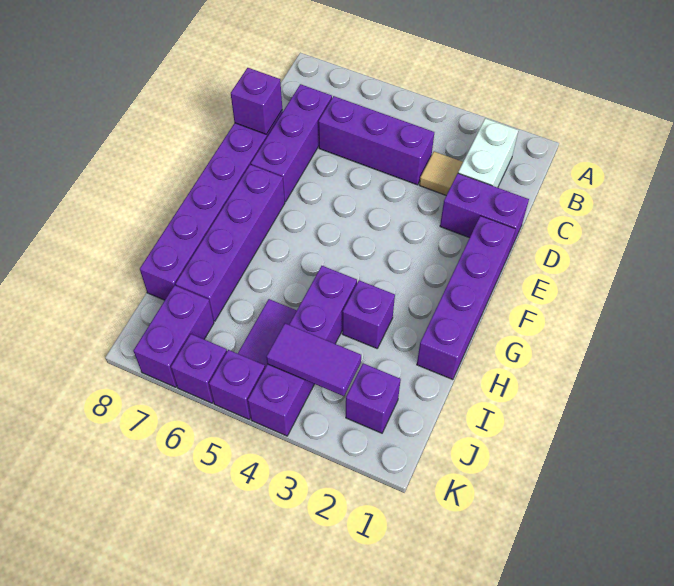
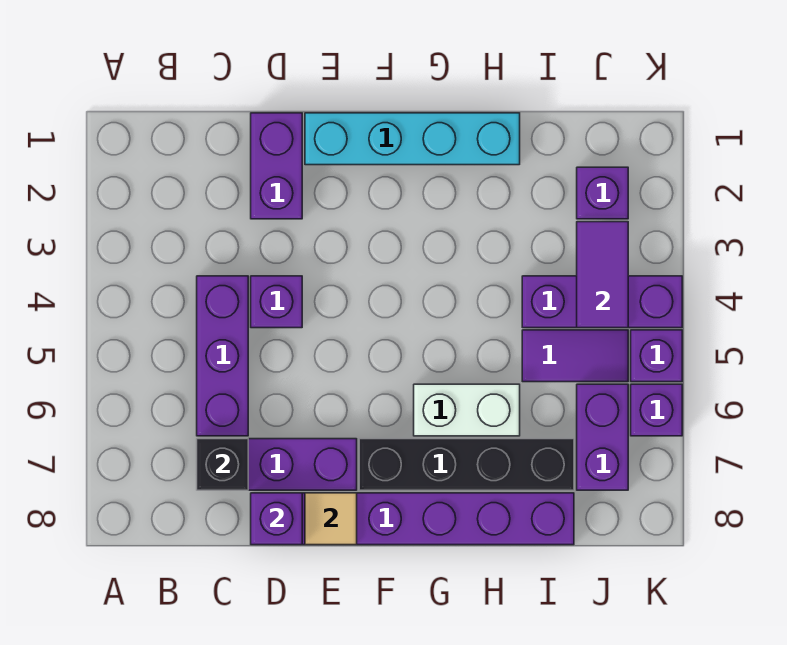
white 1x2 brick [458,118,518,188] -> white 1x2 brick moved to [414,384,520,436]
tan 1x1 tile [419,152,463,195] -> tan 1x1 tile moved to [305,493,357,545]
none -> black 1x1 brick [197,439,248,490]
purple 1x4 brick [417,216,516,380] -> cyan 1x4 brick [305,113,520,165]
purple 1x4 brick [176,165,285,321] -> black 1x4 brick [359,439,574,490]
purple 1x1 brick [342,280,395,348] -> purple 1x1 brick moved to [251,276,302,328]
purple 1x4 brick [248,266,357,436] -> purple 1x3 brick [522,276,682,328]
purple 1x2 brick [133,285,214,387] -> purple 1x2 brick turned to [577,384,628,490]

